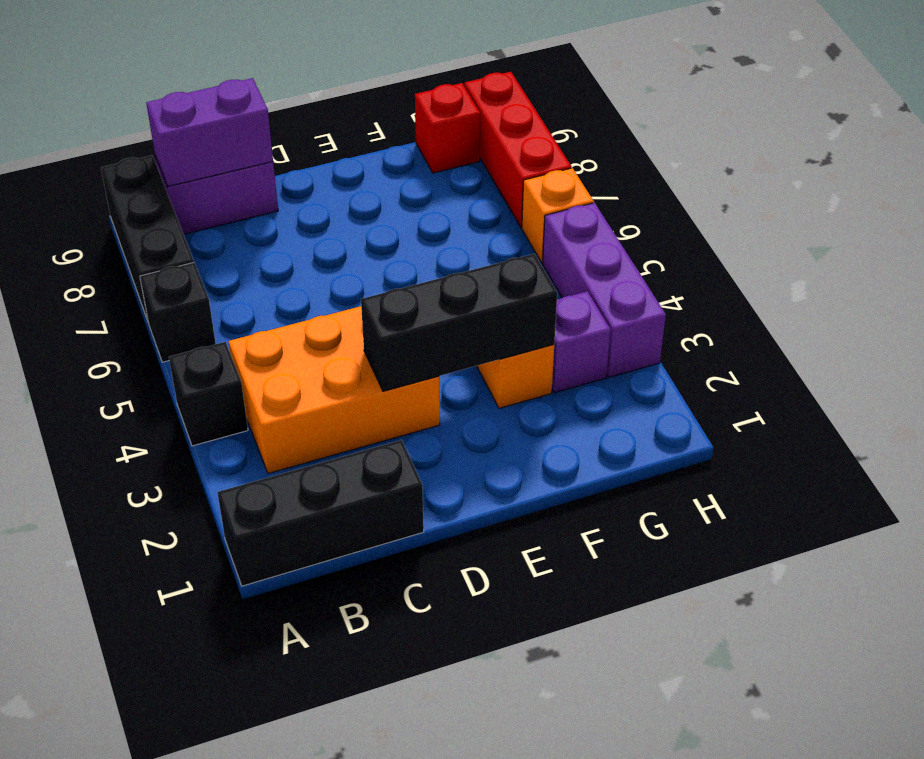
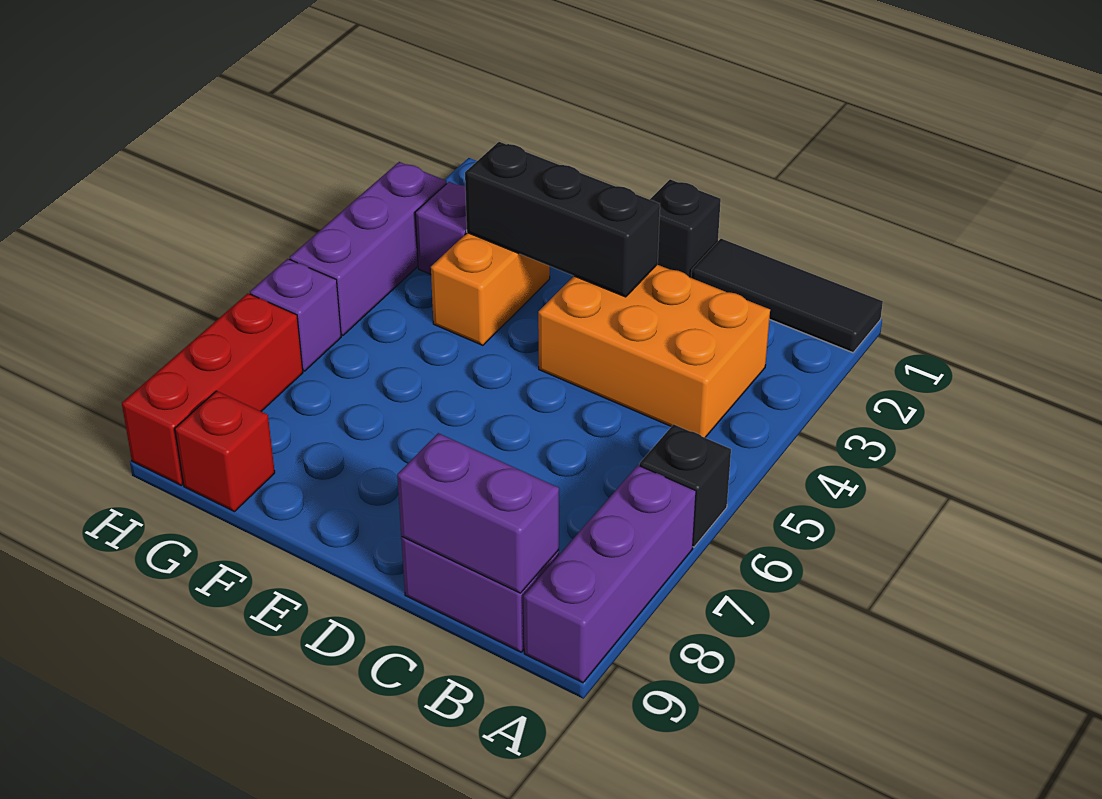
black 1x3 brick [217,440,424,586] -> black 1x3 tile [691,239,883,353]
black 1x1 brick [169,342,248,446] -> black 1x1 brick moved to [650,179,721,278]
black 1x3 brick [101,155,194,321] -> purple 1x3 brick [524,465,696,683]
orange 1x1 brick [522,168,594,263] -> purple 1x1 brick [250,259,341,371]

